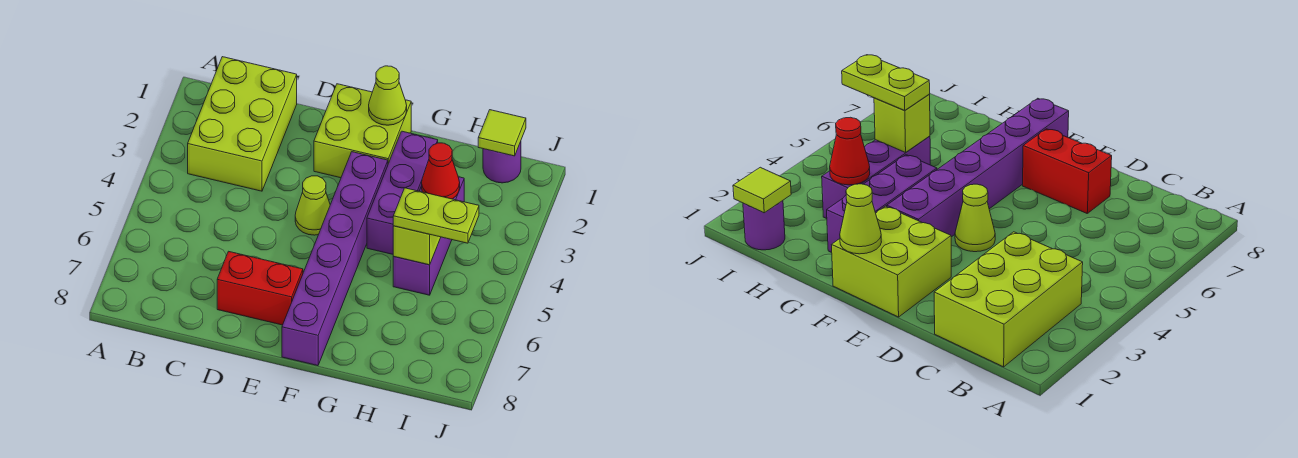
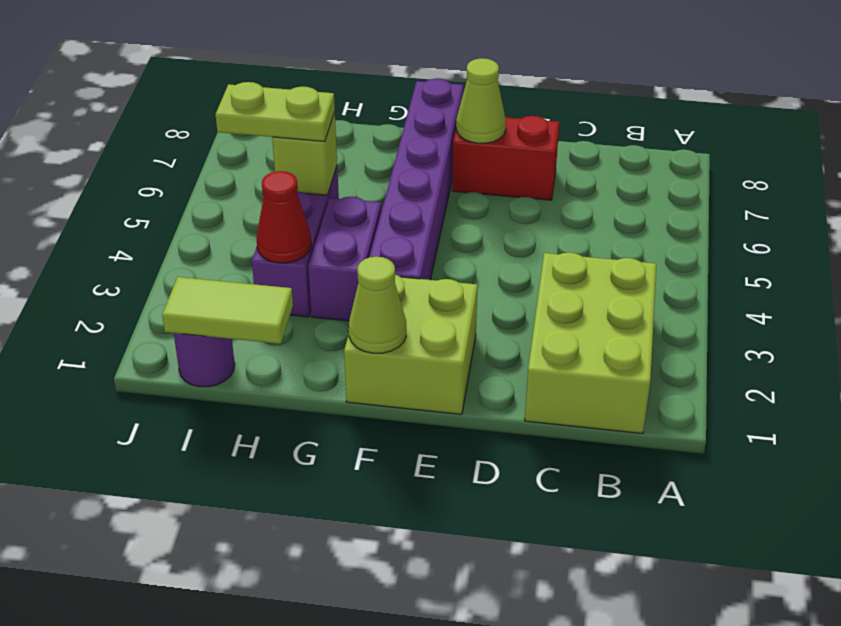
lime 1x1 cone [295,176,330,235] -> lime 1x1 cone moved to [456,58,506,143]
purple 1x3 brick [367,131,438,254] -> purple 1x2 brick [308,197,381,321]
lime 1x1 tile [478,110,526,156] -> lime 1x2 tile [162,277,293,344]

